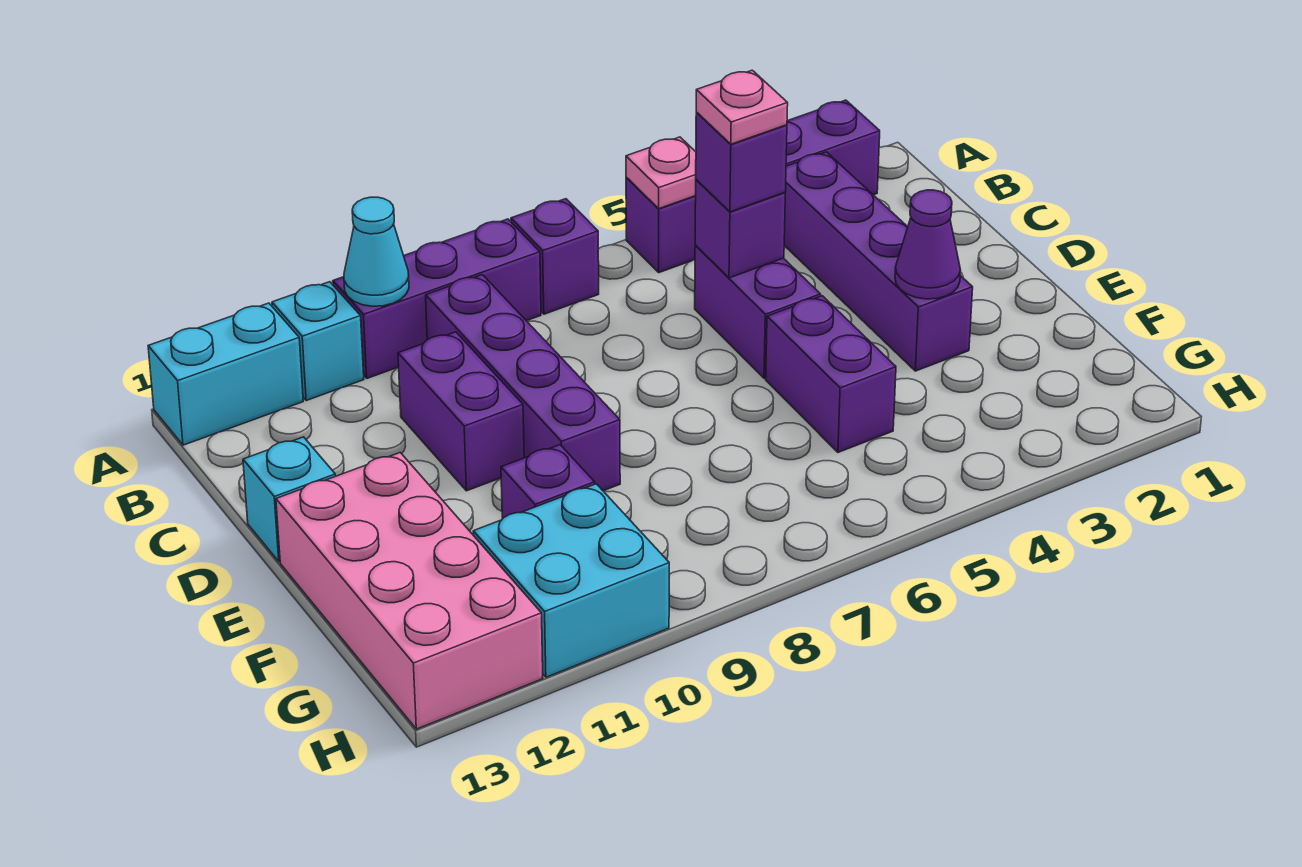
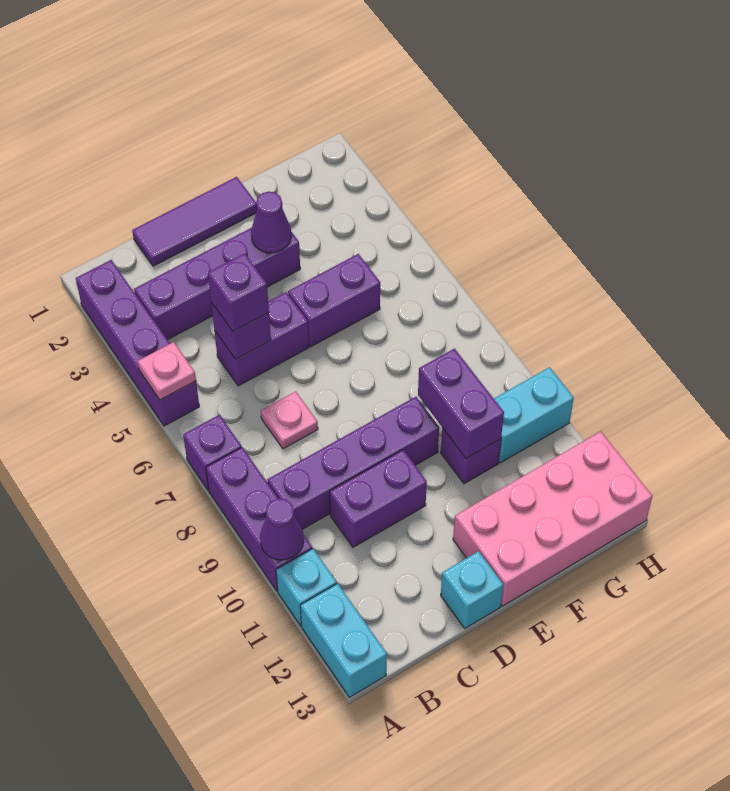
cyan 1x1 cone [344,197,409,306] -> purple 1x1 cone [260,499,304,560]
none -> purple 1x3 tile [132,177,257,266]
pink 1x1 plate [696,70,788,144] -> pink 1x1 plate moved to [261,391,318,449]
none -> purple 1x2 brick [418,349,504,458]
cyan 2x2 brick [473,484,669,677] -> cyan 1x2 brick [494,367,574,463]

